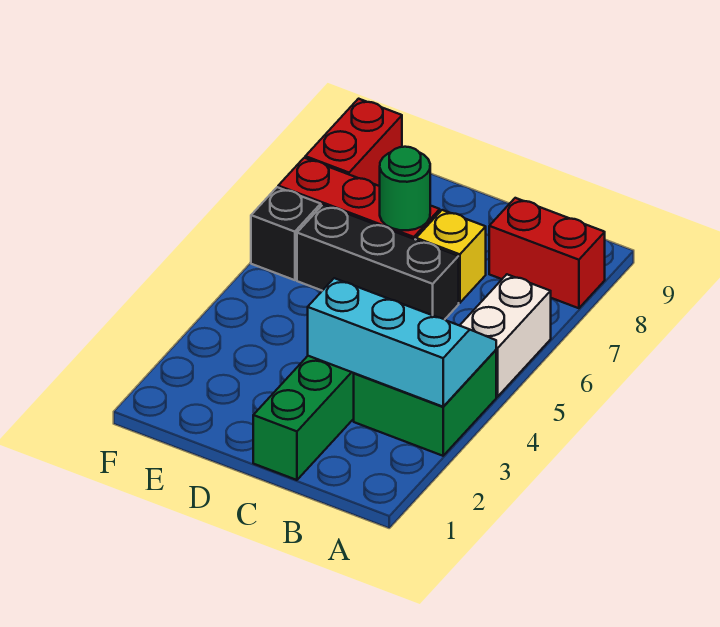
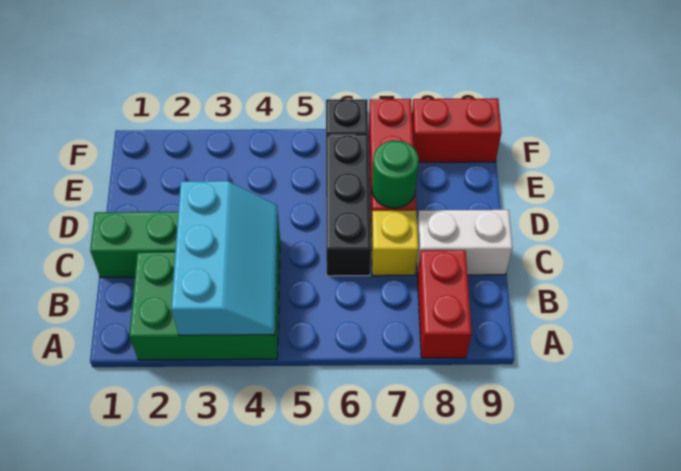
green 2x2 brick [354,350,496,456] -> green 2x3 brick [129,252,279,360]
white 1x2 brick [460,274,551,397] -> white 1x2 brick moved to [417,210,513,275]

